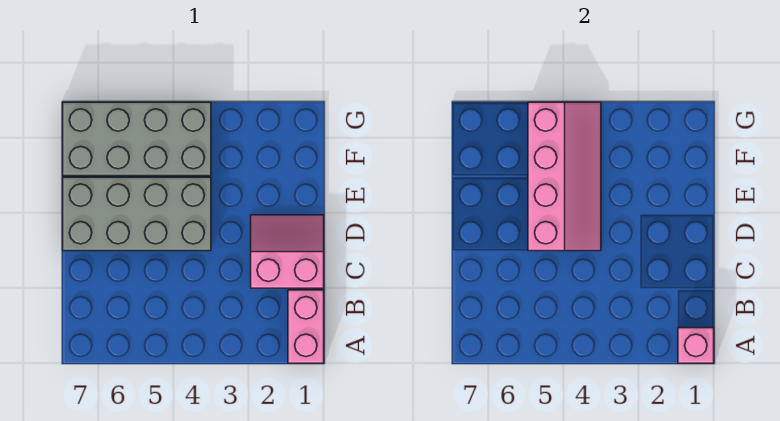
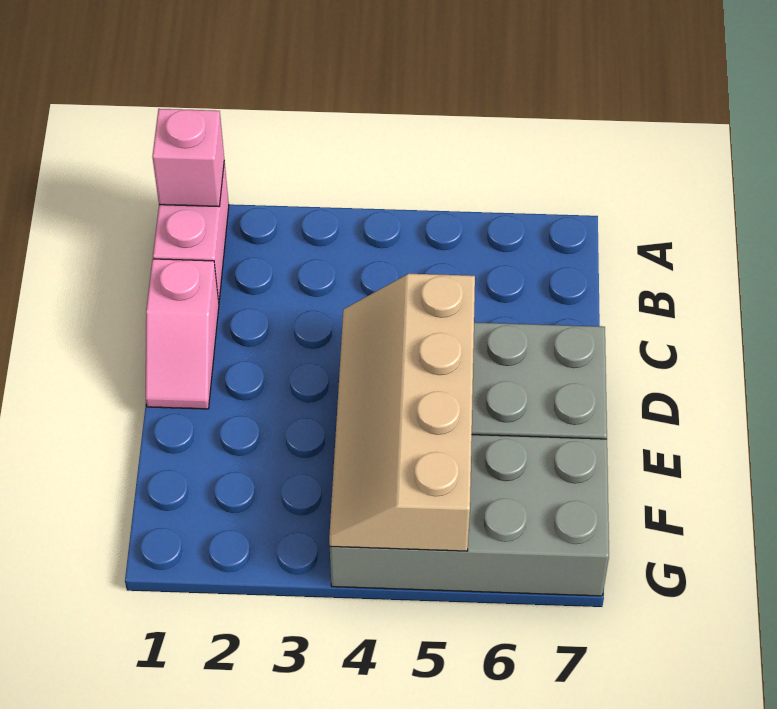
pink 2x2 slope [251,215,324,288] -> pink 1x2 slope [146,259,219,409]
pink 2x4 slope [528,102,601,251] -> tan 2x4 slope [329,274,475,551]

